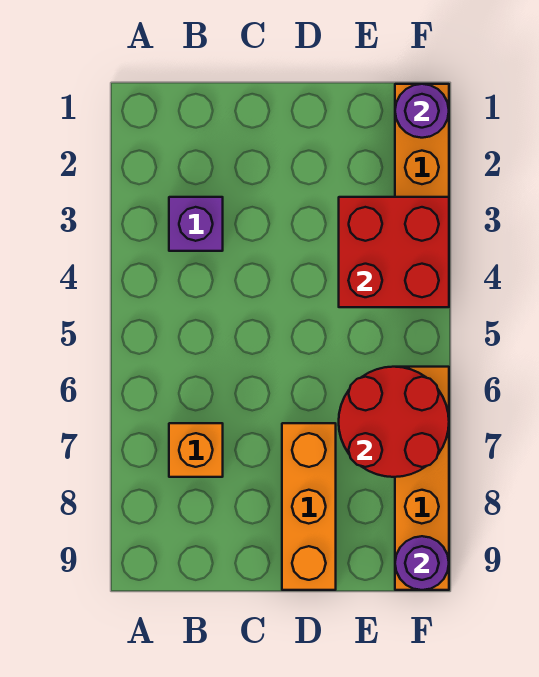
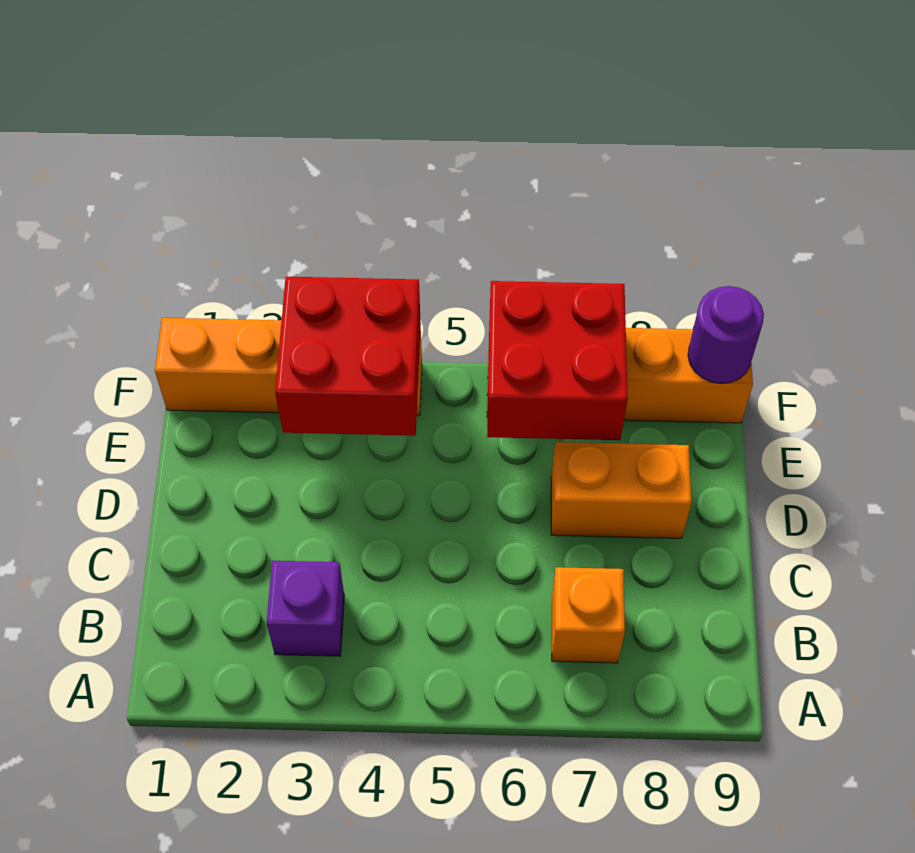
orange 1x3 brick [282,423,336,590] -> orange 1x2 brick [551,442,691,538]
red 2x2 round brick [339,367,449,477] -> red 2x2 brick [487,281,628,440]
purple 1x1 round brick [395,84,449,138] -> none

